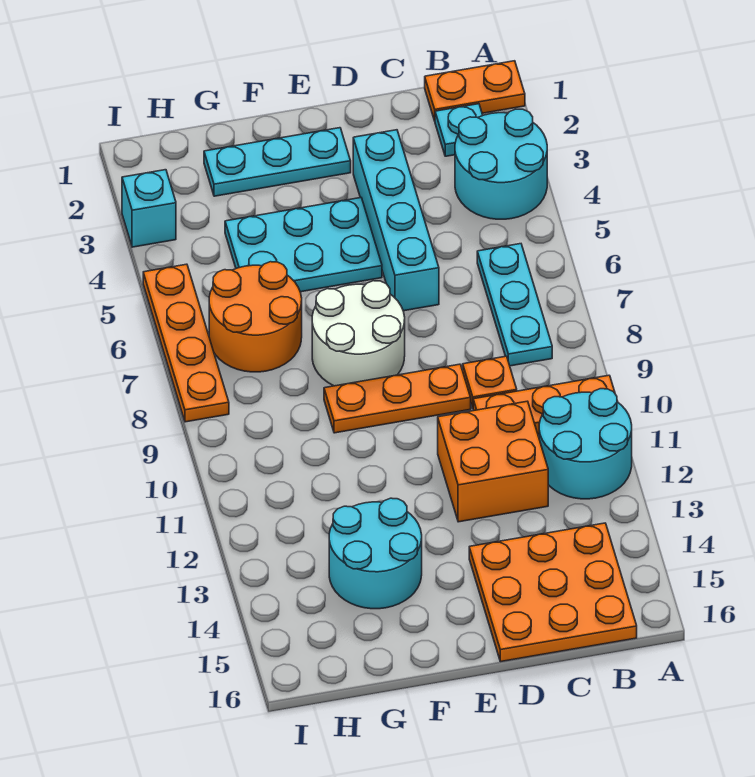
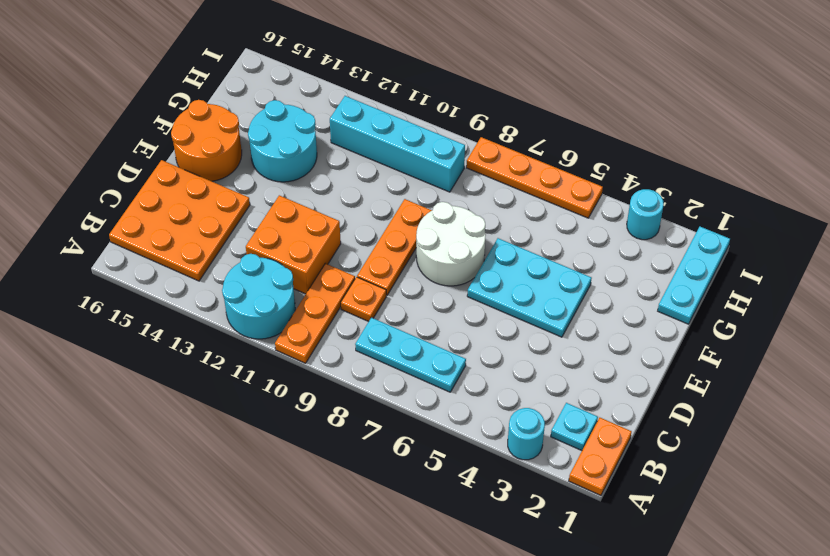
cyan 2x2 round brick [455,109,547,219] -> cyan 1x1 round brick [508,408,545,460]
cyan 1x4 brick [353,130,439,311] -> cyan 1x4 brick moved to [330,96,465,192]
cyan 1x3 plate [204,128,351,196] -> cyan 1x3 plate moved to [658,227,730,324]
cyan 2x3 plate [225,198,382,292] -> cyan 2x3 plate turned to [467,238,592,337]
orange 2x2 round brick [209,262,302,372] -> orange 2x2 round brick moved to [171,100,242,181]
cyan 1x1 brick [122,170,176,247] -> cyan 1x1 round brick [627,189,664,240]

